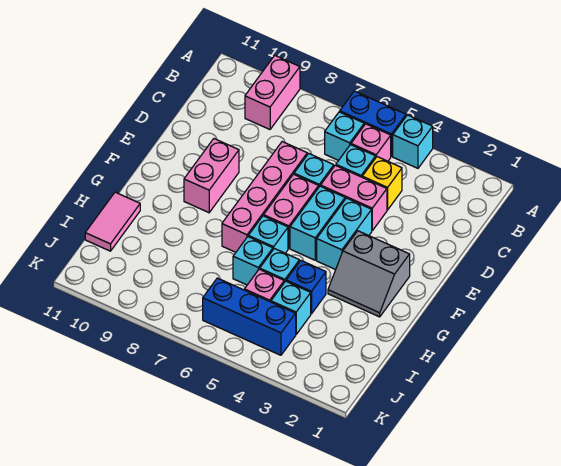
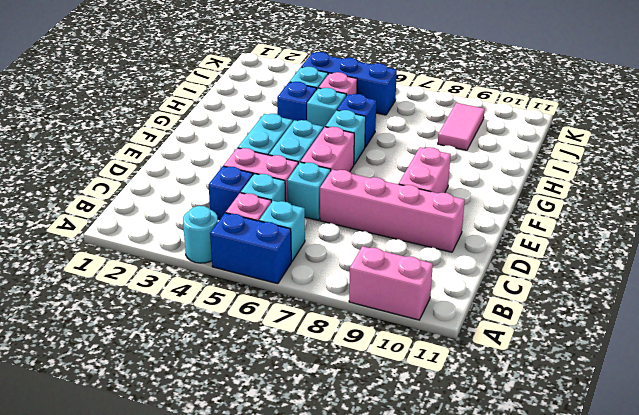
cyan 1x1 brick [393,115,433,168] -> cyan 1x1 round brick [183,206,218,263]
pink 1x2 brick [245,56,300,129] -> pink 1x2 brick turned to [349,246,433,320]
yellow 1x1 brick [362,157,402,210] -> blue 1x1 brick [208,166,253,220]
pink 1x4 brick [222,142,307,252] -> pink 1x4 brick turned to [320,169,465,252]
grey 2x2 slope [328,231,410,317] -> none
cyan 1x1 brick [233,237,273,285] -> blue 1x1 brick [337,94,376,147]
pink 1x2 tile [85,192,140,251] -> pink 1x2 tile moved to [438,103,485,150]

